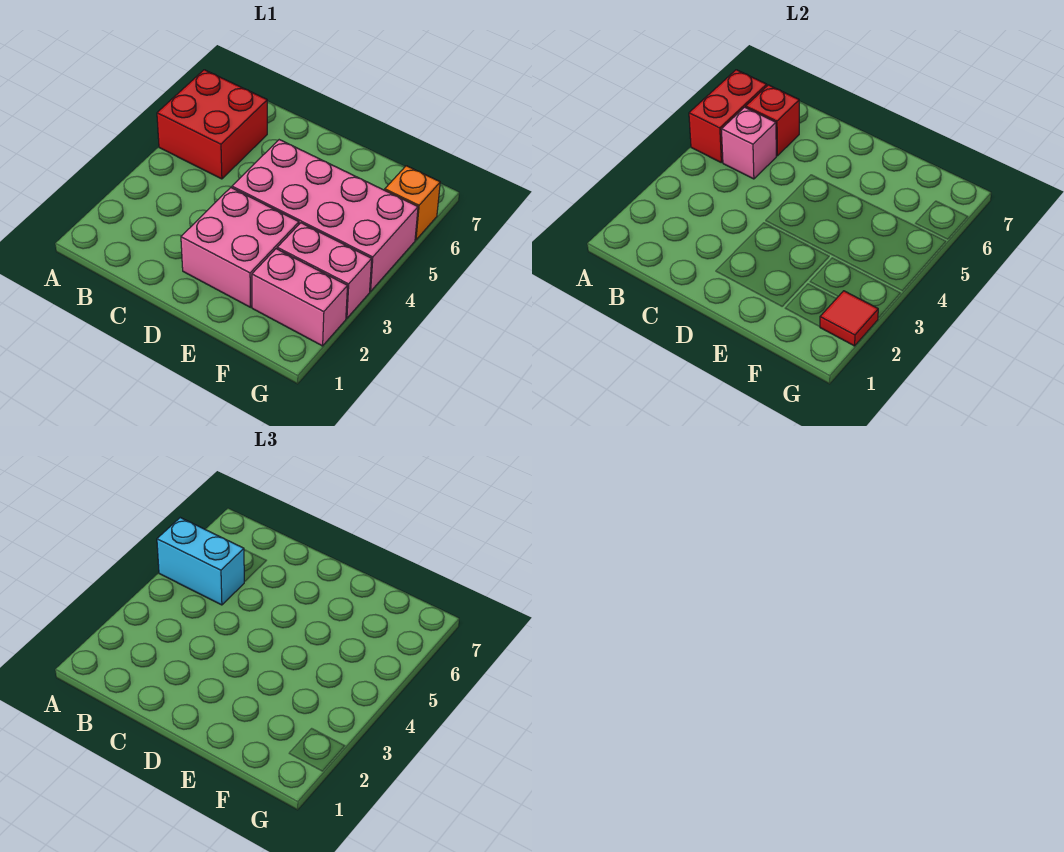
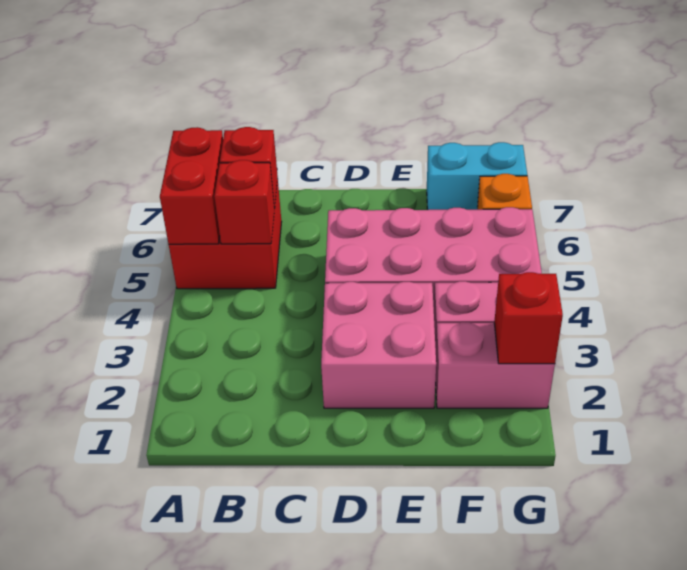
cyan 1x2 brick [157,518,244,605] -> cyan 1x2 brick moved to [427,142,527,210]
pink 1x1 brick [721,107,776,179] -> red 1x1 brick [214,160,275,244]
red 1x1 tile [820,291,878,346] -> red 1x1 brick [494,272,563,364]

